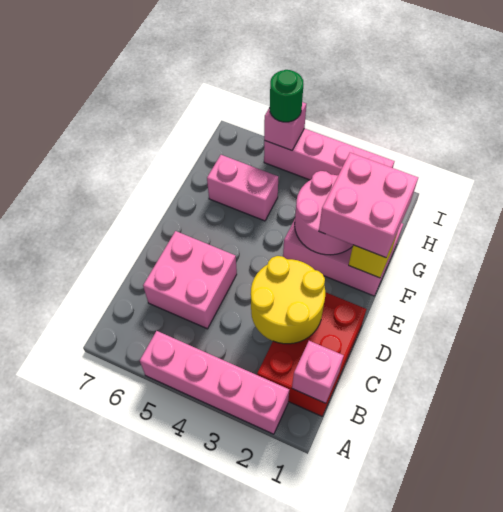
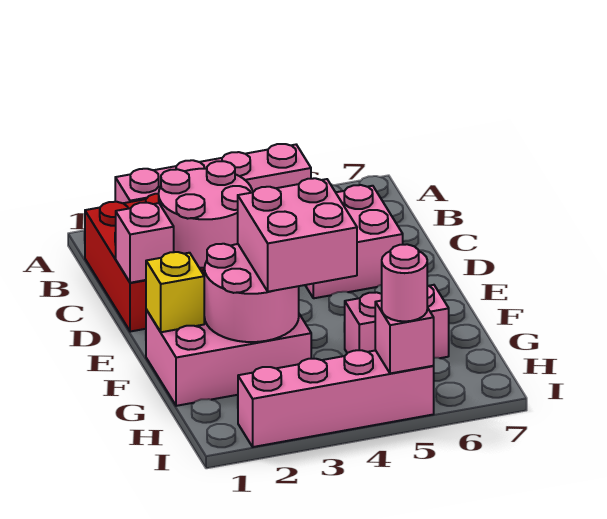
pink 1x1 brick [292,341,344,403] -> pink 1x1 brick moved to [116,203,174,283]
yellow 2x2 round brick [251,256,325,344] -> pink 2x2 round brick [159,161,253,268]
pink 2x2 brick [319,153,418,258] -> pink 2x2 brick moved to [238,178,357,292]
green 1x1 round brick [270,70,303,122] -> pink 1x1 round brick [382,244,427,321]

